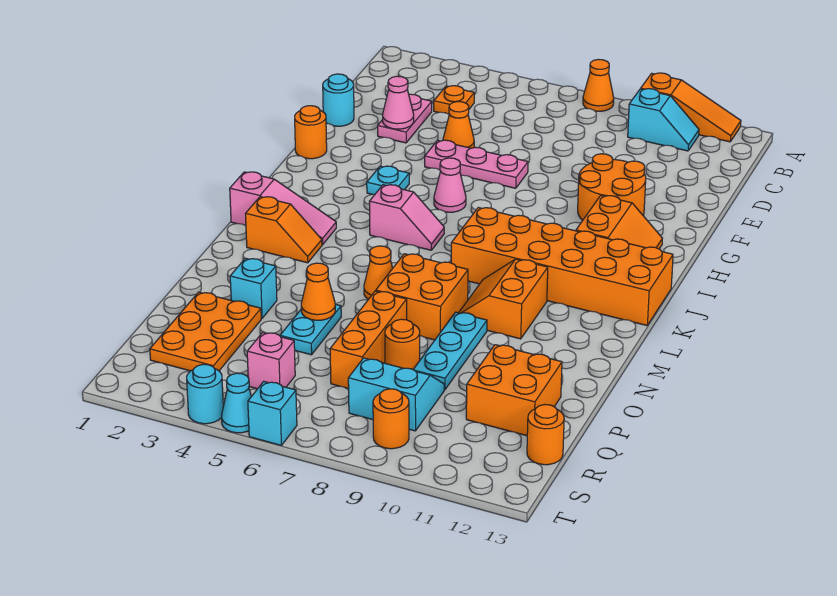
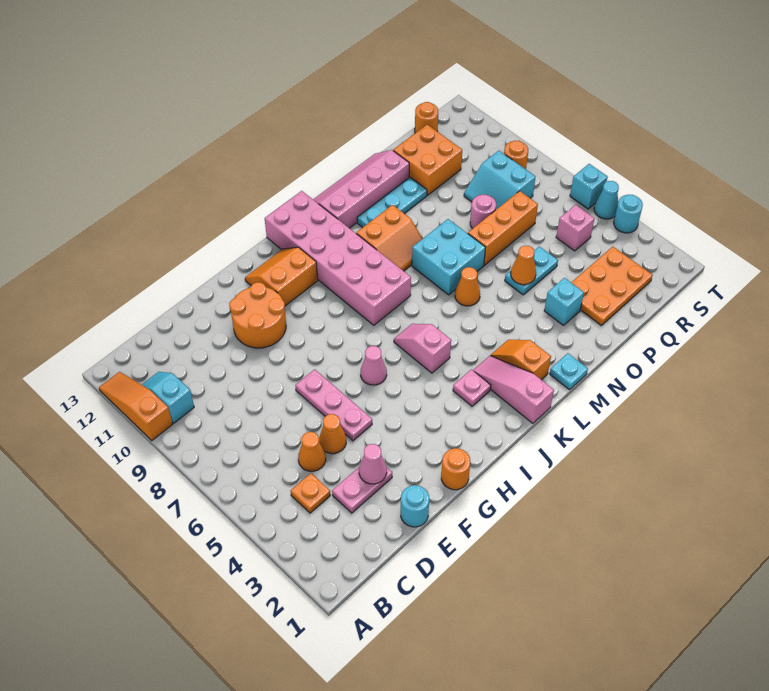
orange 1x1 cone [583,59,614,111] -> orange 1x1 cone moved to [298,432,326,471]
cyan 1x1 plate [367,166,409,194] -> cyan 1x1 plate moved to [550,353,588,390]
none -> pink 1x1 plate [453,369,491,406]
orange 2x6 brick [451,208,673,325] -> pink 2x6 brick [265,191,411,325]
none -> pink 2x4 slope [313,150,409,228]
orange 2x2 brick [376,254,468,340] -> cyan 2x2 brick [412,219,486,295]
cyan 1x3 plate [413,312,487,390] -> cyan 1x3 plate moved to [357,177,427,228]
orange 1x1 round brick [385,319,420,369] -> pink 1x1 round brick [470,195,496,229]

